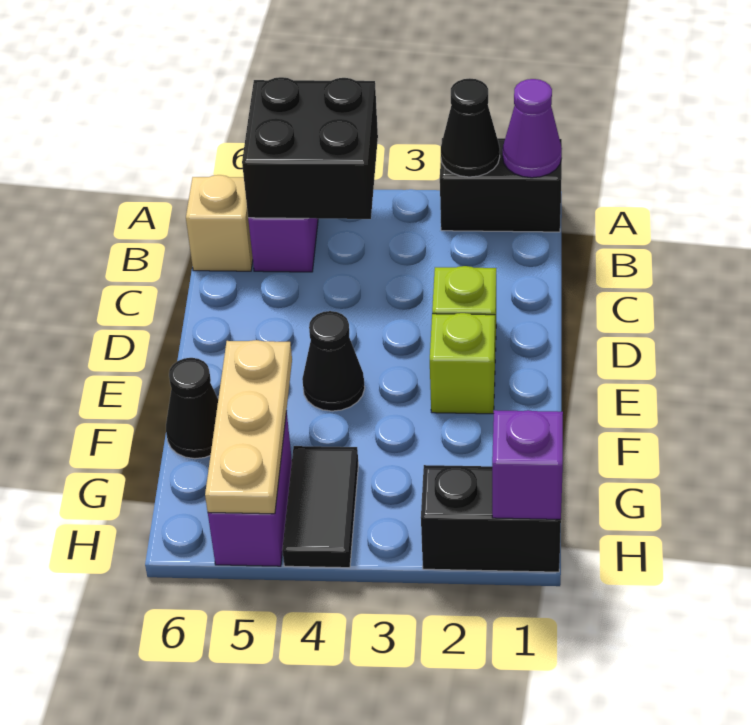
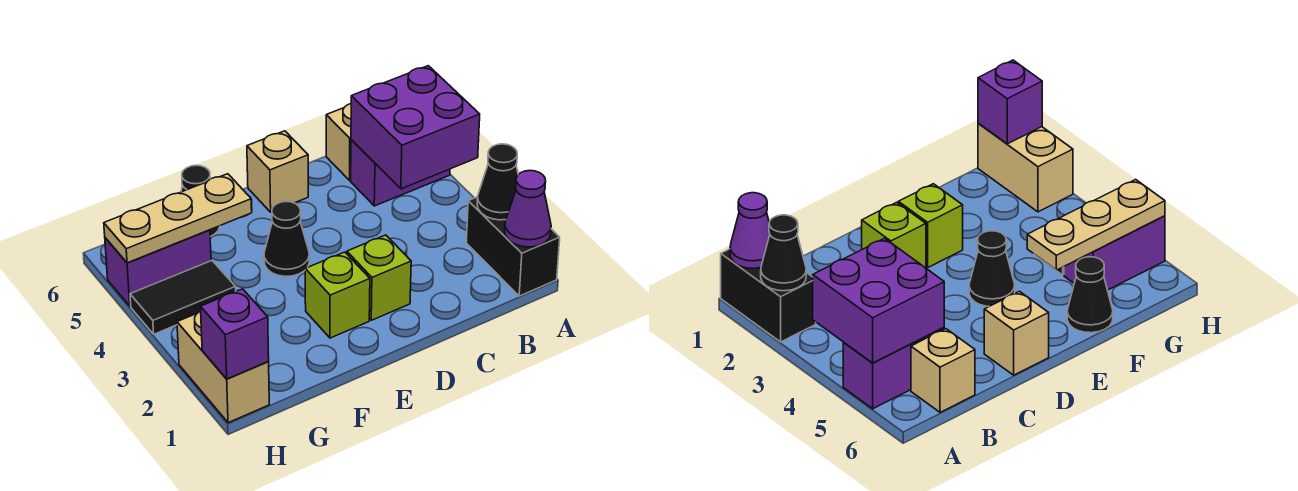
black 2x2 brick [242,77,378,219] -> purple 2x2 brick [351,66,480,189]
none -> tan 1x1 brick [247,131,308,212]
black 1x2 brick [421,465,561,572] -> tan 1x2 brick [177,311,269,423]

